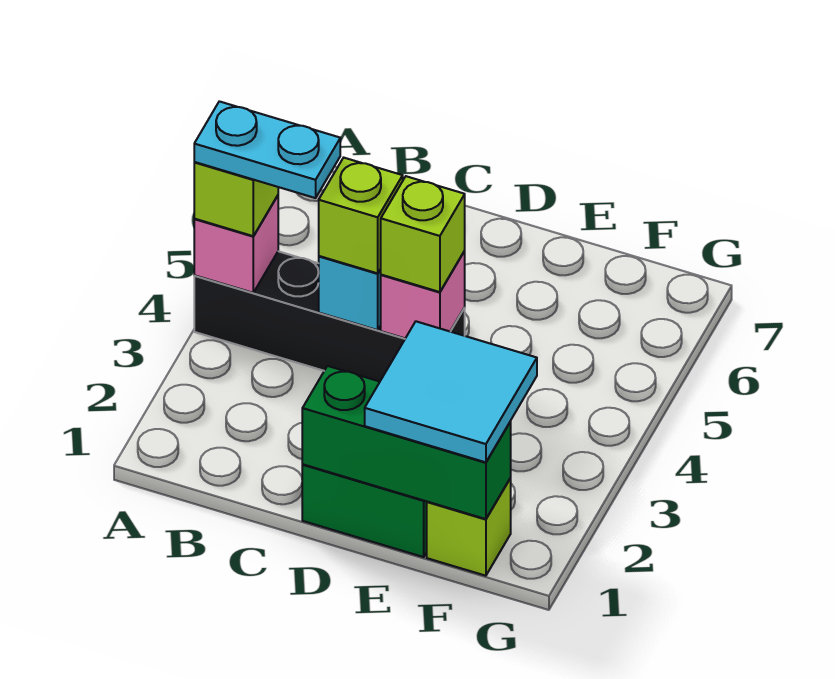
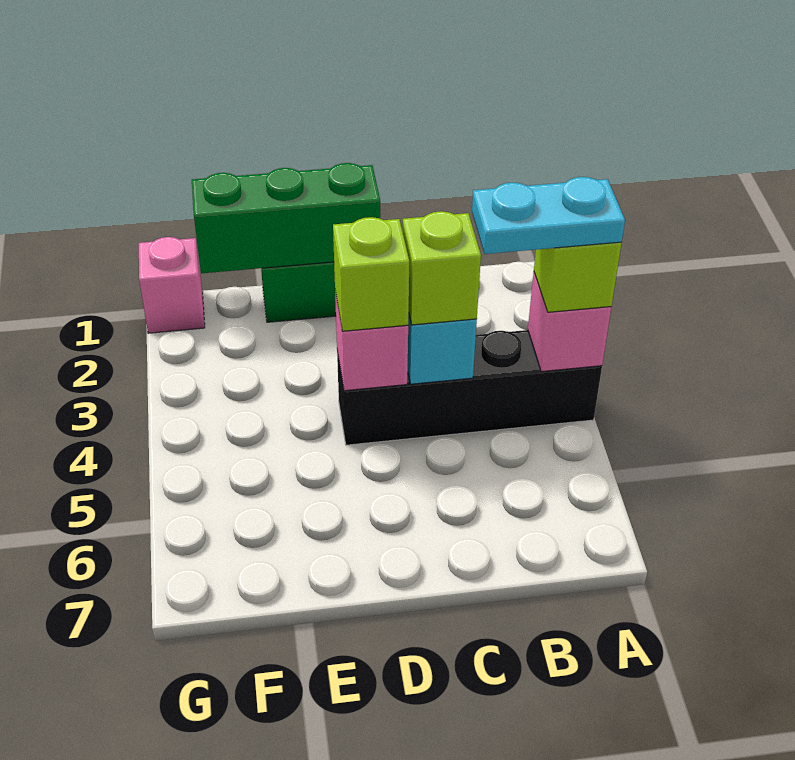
cyan 2x2 tile [365,321,537,462] -> none
lime 1x1 brick [427,478,511,576] -> none
none -> pink 1x1 brick [139,237,205,333]

